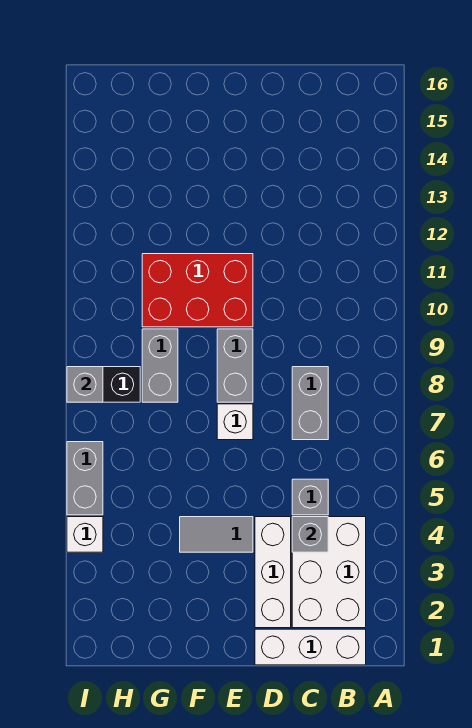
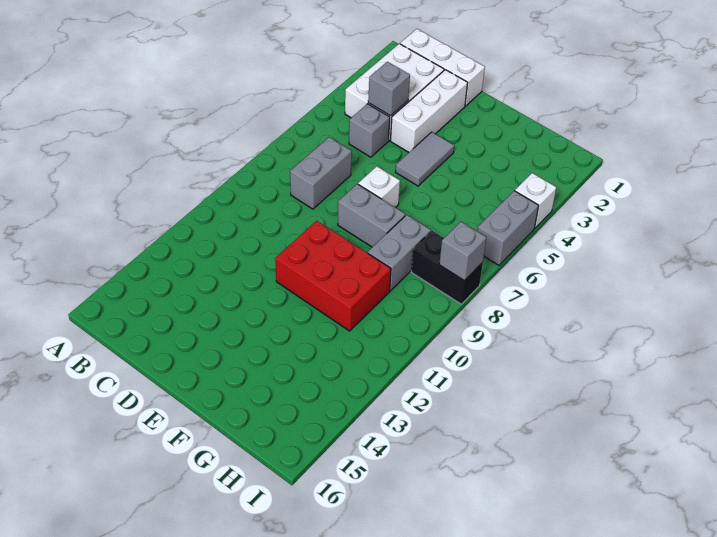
grey 1x2 tile [180,517,253,552] -> grey 1x2 tile turned to [395,132,454,186]
grey 1x2 brick [217,329,253,402] -> grey 1x2 brick turned to [338,184,405,247]

